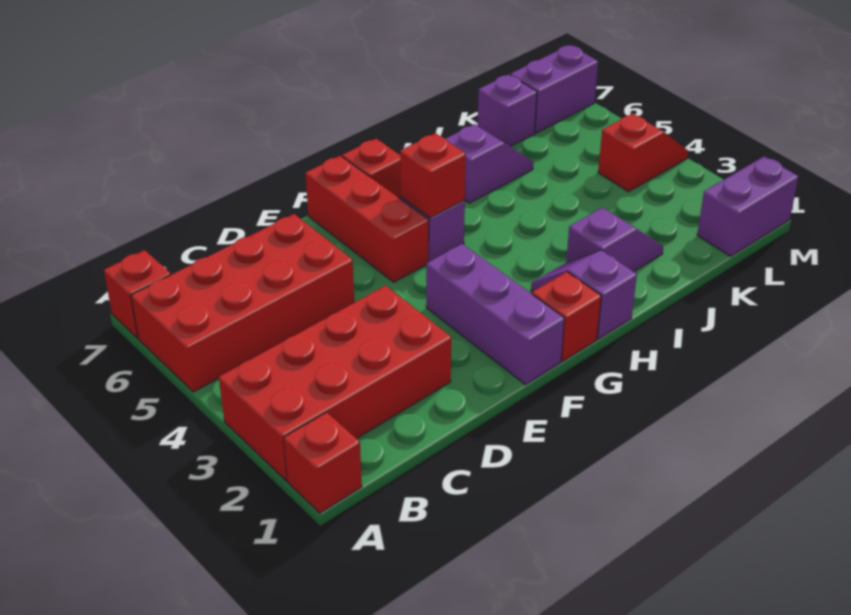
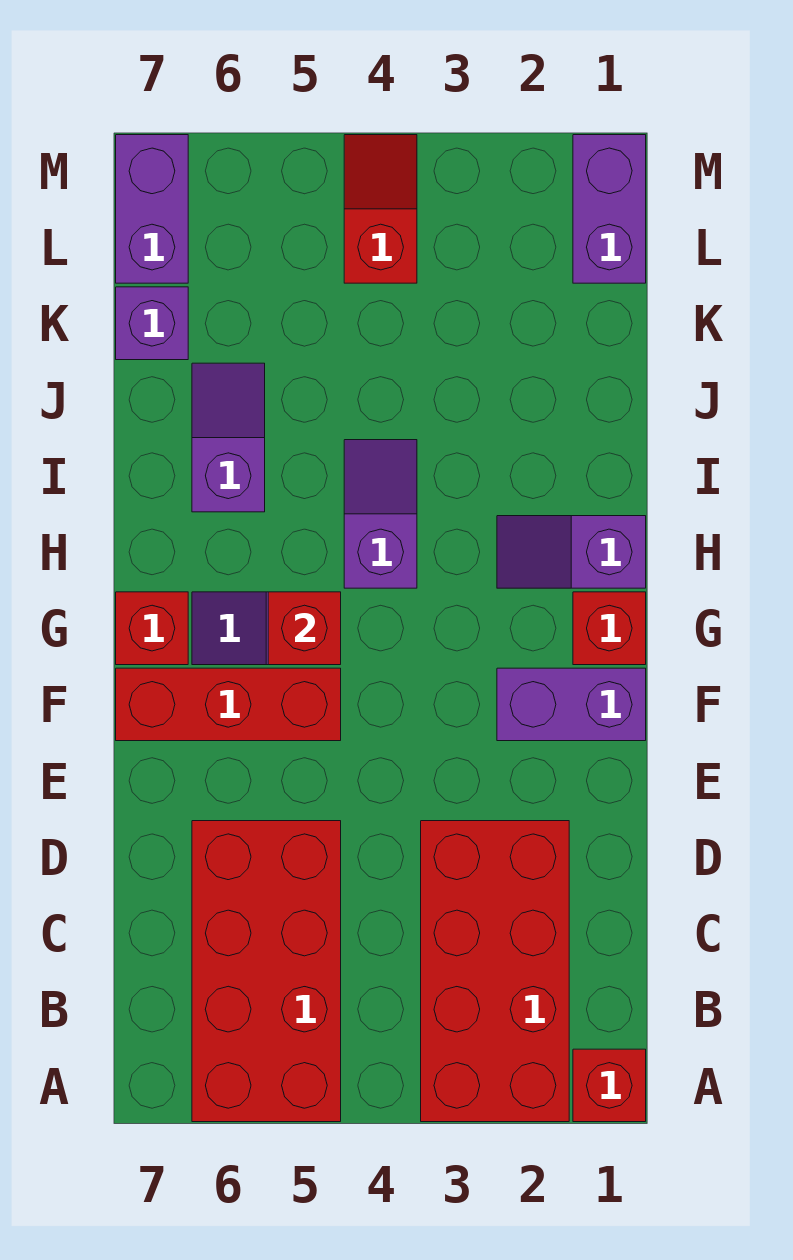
red 1x1 brick [104,250,171,338] -> none
purple 1x3 brick [426,244,564,385] -> purple 1x2 brick [497,668,646,741]
purple 1x2 slope [566,207,663,272] -> purple 1x2 slope moved to [344,440,417,588]

